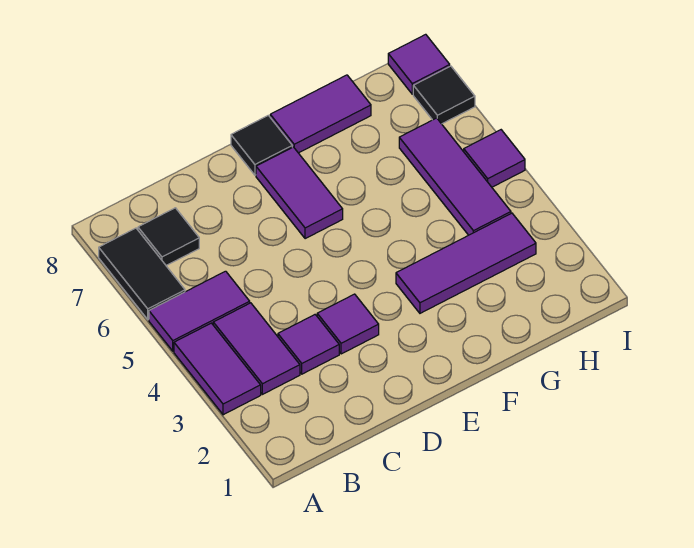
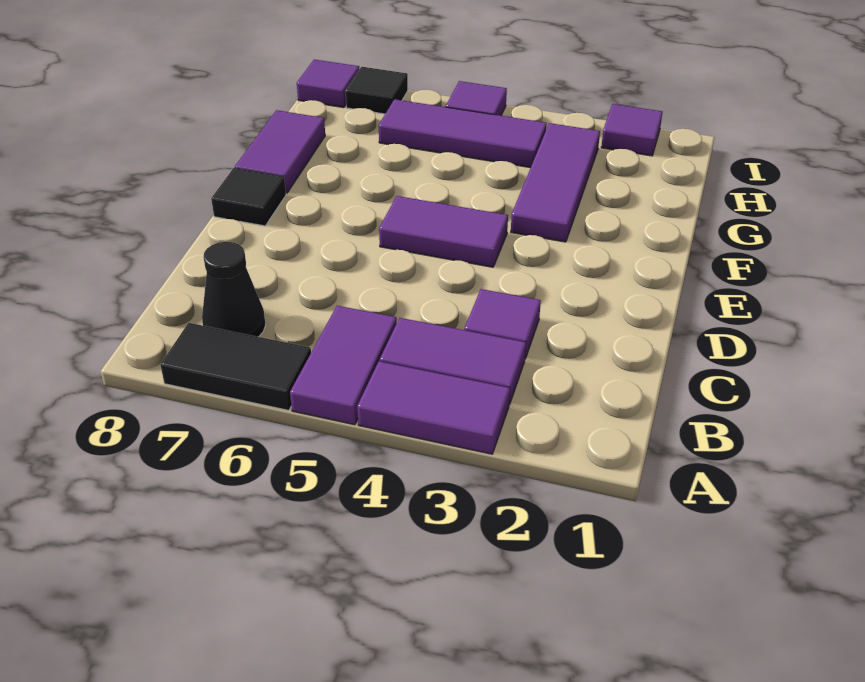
black 1x1 tile [138,208,199,265] -> black 1x1 cone [202,242,266,337]
purple 1x1 tile [317,294,379,354] -> purple 1x1 tile moved to [601,104,663,156]
purple 1x2 tile [256,147,343,239] -> purple 1x2 tile moved to [379,196,508,267]

